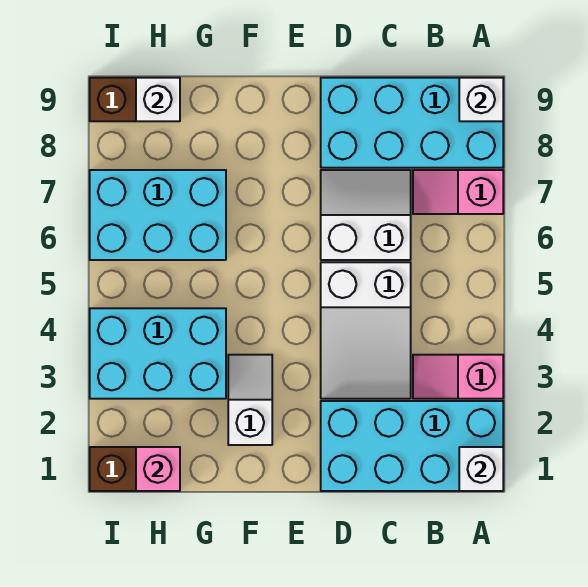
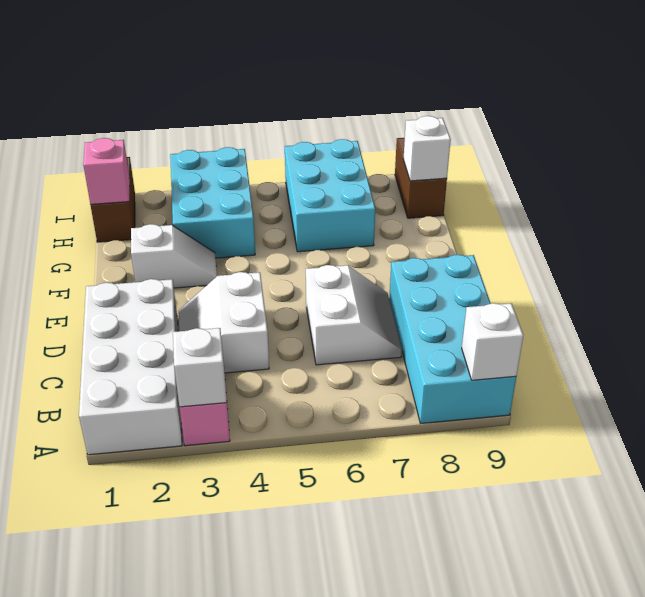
cyan 2x4 brick [321,401,503,491] -> white 2x4 brick [79,279,182,455]
white 1x1 brick [459,447,503,491] -> white 1x1 brick moved to [173,328,227,407]
pink 1x2 slope [413,170,503,214] -> none
white 2x3 slope [321,262,411,399] -> white 2x2 slope [179,272,269,373]

